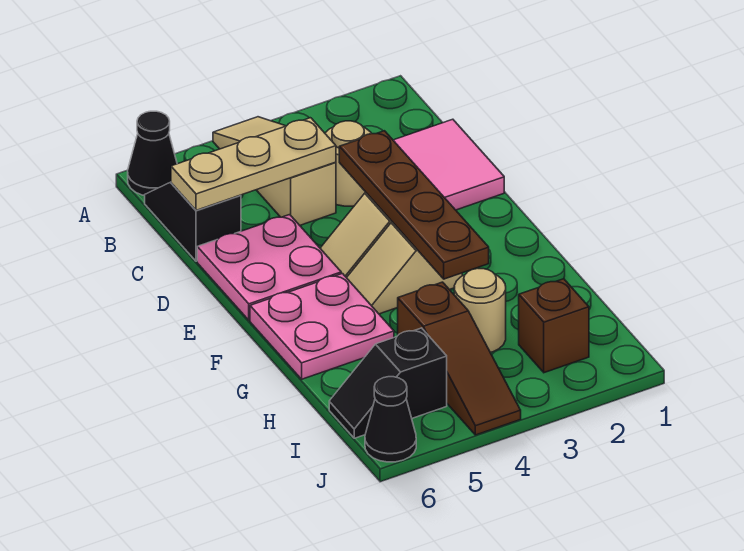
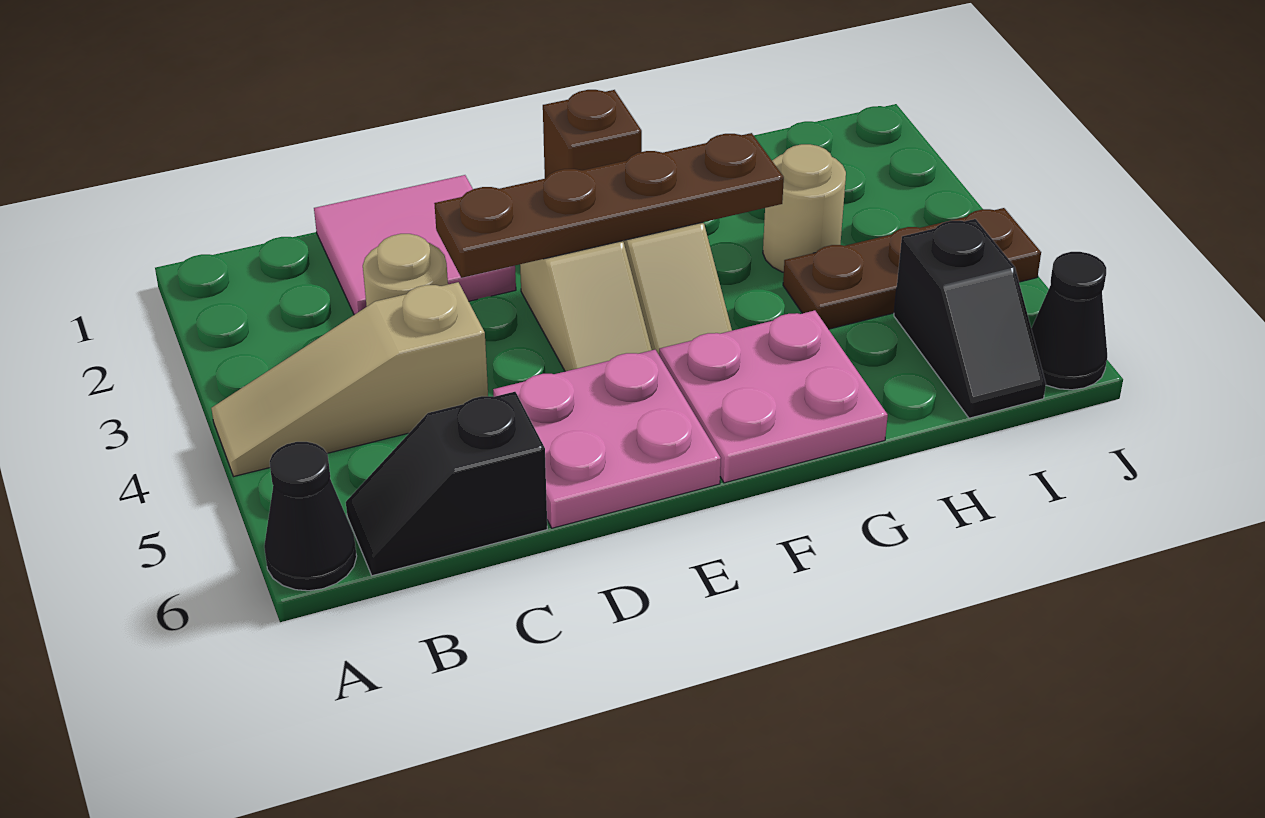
tan 1x3 plate [171,118,336,210] -> none
brown 1x3 slope [398,282,521,435] -> brown 1x3 plate [783,208,1041,329]
brown 1x1 brick [519,279,589,373] -> brown 1x1 brick moved to [543,90,642,178]

